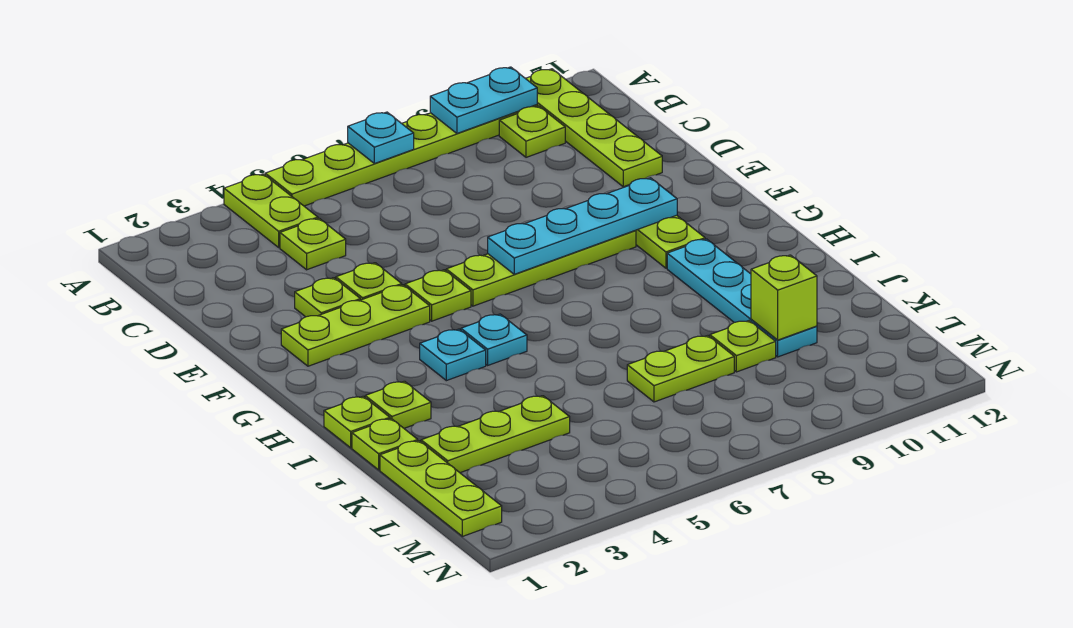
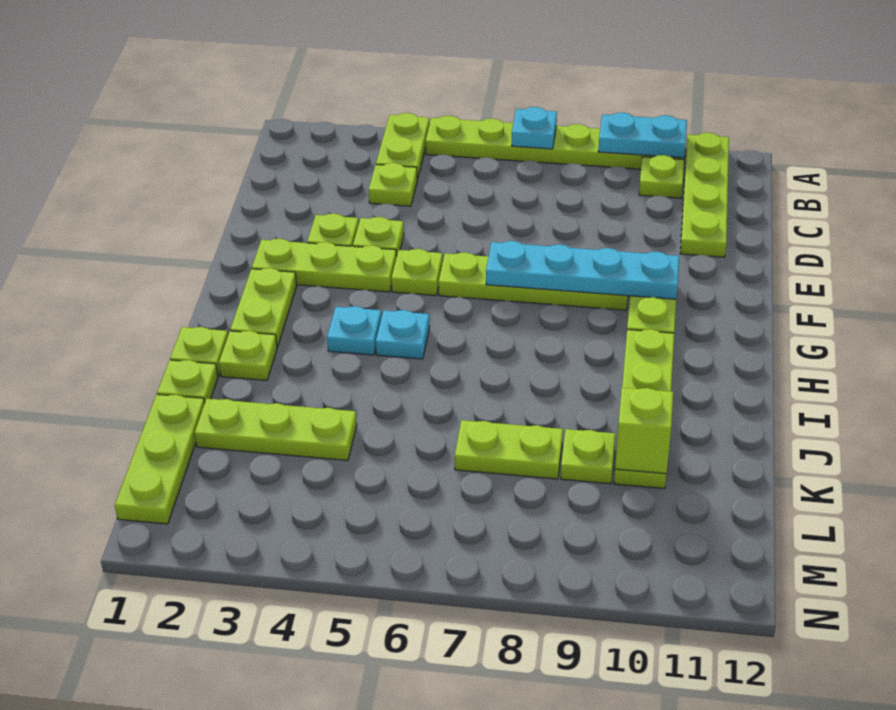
none -> lime 1x2 plate [230,268,297,347]
cyan 1x4 plate [667,239,817,357] -> lime 1x4 plate [614,329,674,488]

